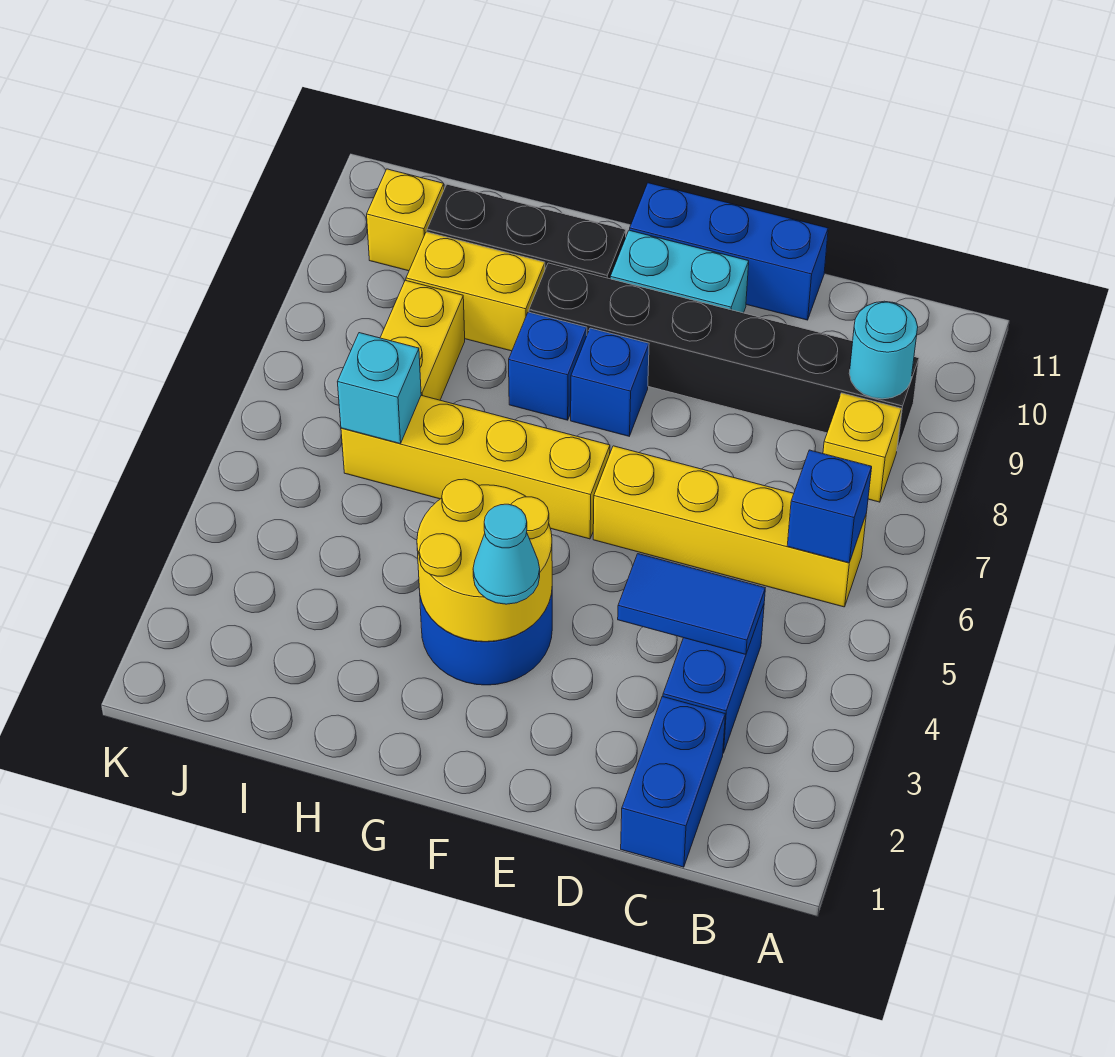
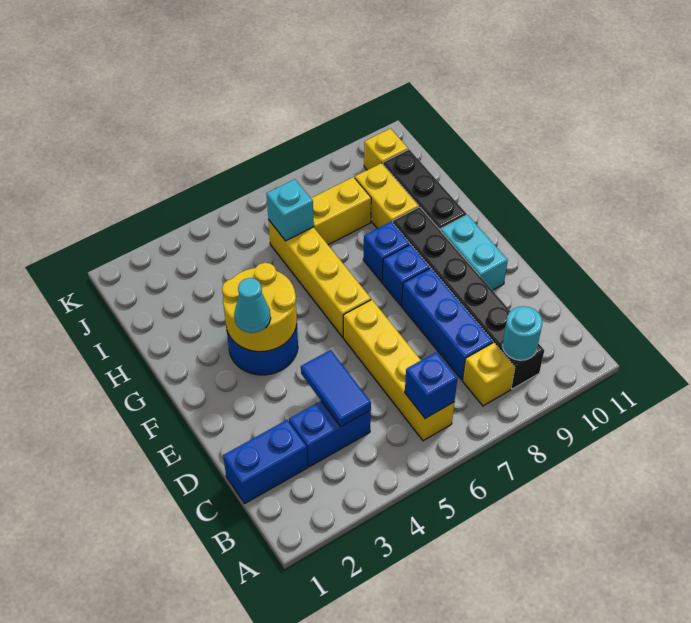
blue 1x3 brick [630,183,828,320] -> blue 1x3 brick moved to [402,268,493,380]

